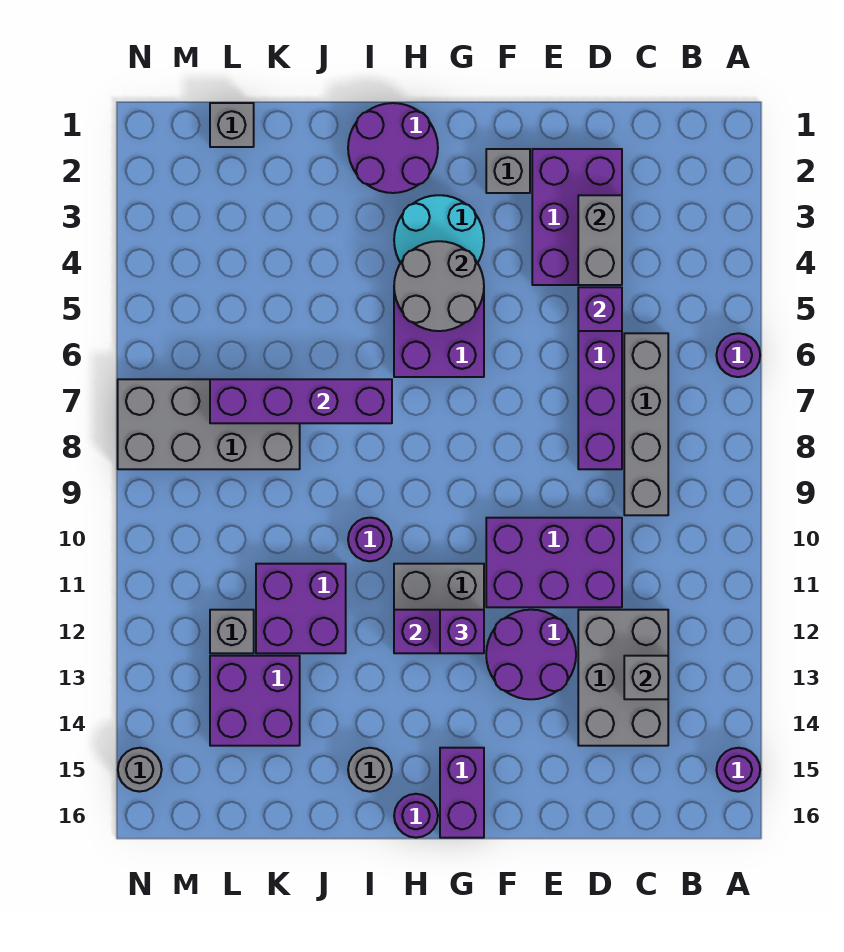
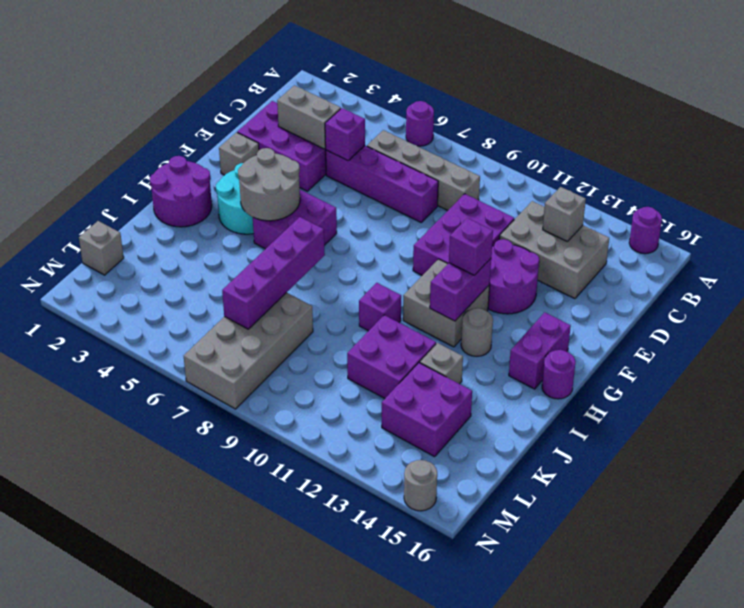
purple 1x2 brick [440,748,484,838] -> purple 1x2 brick turned to [509,312,571,389]
purple 1x1 round brick [348,518,392,561] -> purple 1x1 brick [359,283,401,331]
grey 1x1 round brick [348,748,392,792] -> grey 1x1 round brick moved to [461,308,493,356]
grey 1x1 brick [210,610,254,653] -> grey 1x1 brick moved to [420,343,463,384]

